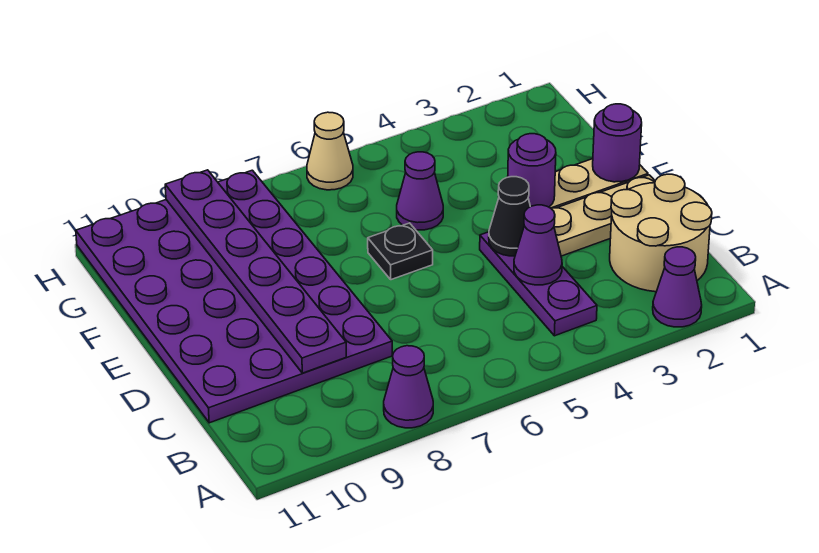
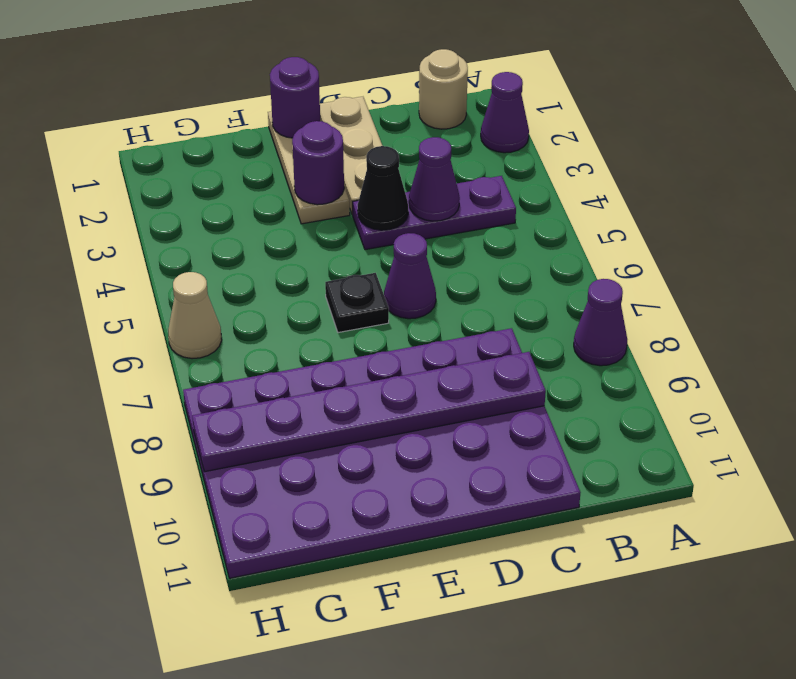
tan 2x2 round brick [610,174,712,292] -> tan 1x1 round brick [419,49,468,129]
purple 1x1 cone [397,152,443,230] -> purple 1x1 cone moved to [384,233,436,319]

